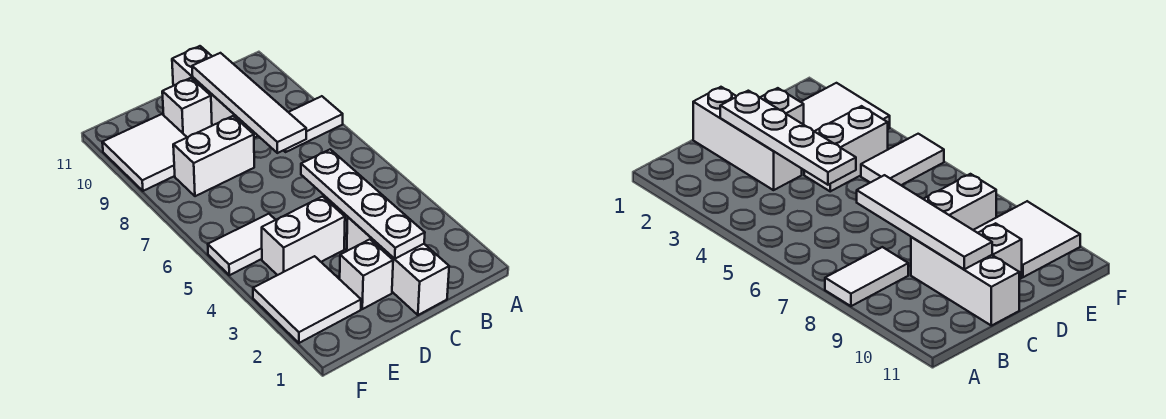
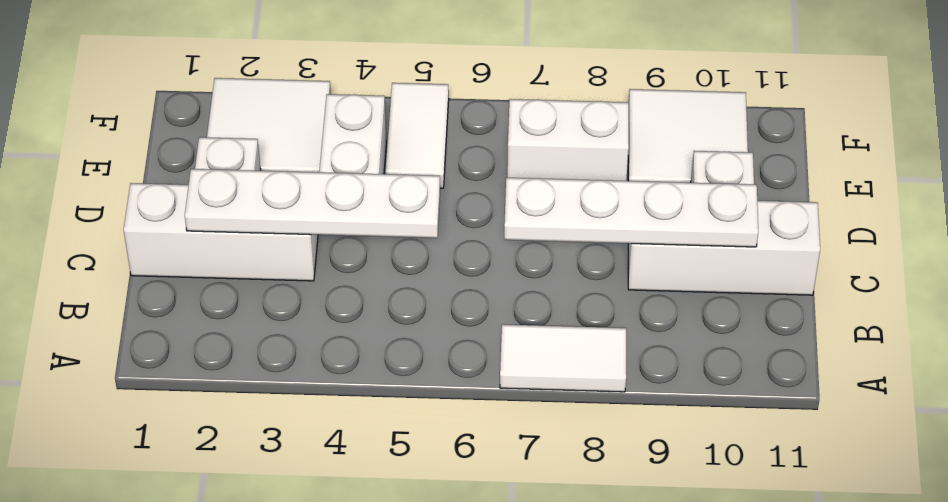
white 1x2 tile [284,96,343,152] -> white 1x2 tile turned to [500,324,626,392]
white 1x4 tile [192,53,306,153] -> white 1x4 plate [504,178,758,247]
white 1x2 brick [173,116,254,196] -> white 1x2 brick turned to [507,99,629,181]

